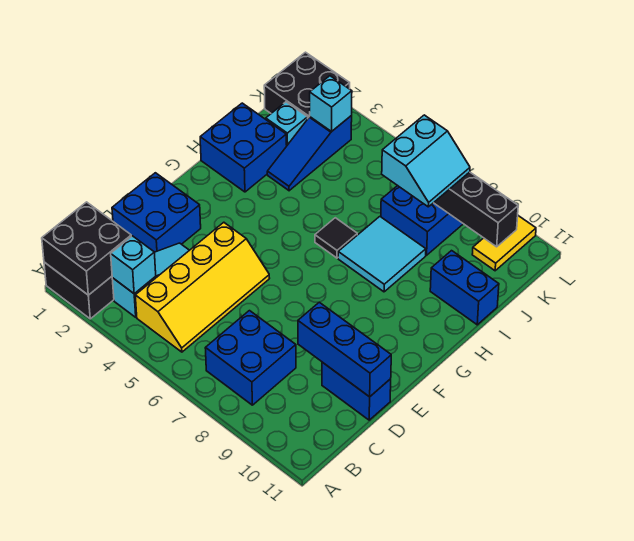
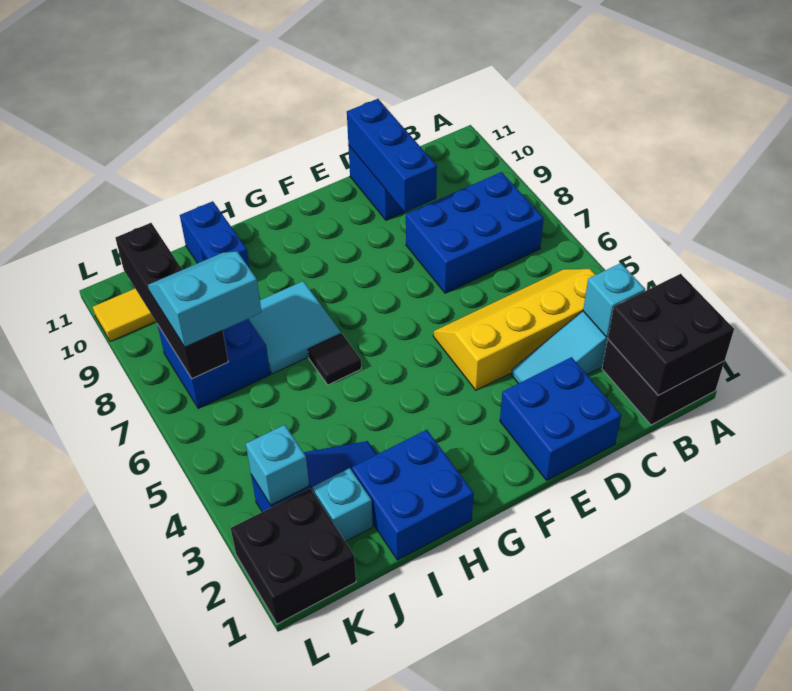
blue 2x2 brick [205,311,296,405] -> blue 2x3 brick [406,172,544,293]

